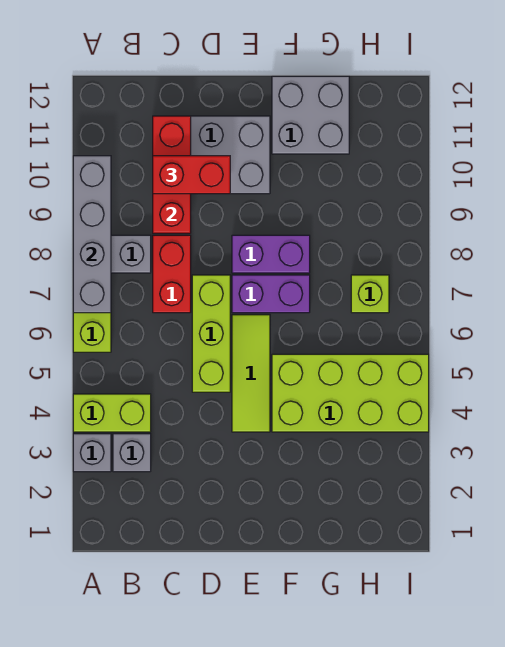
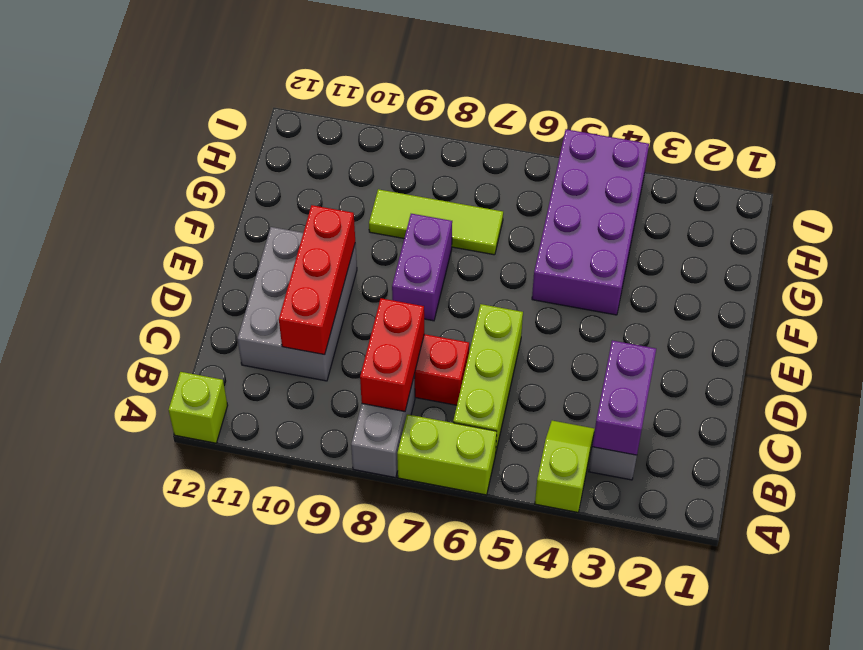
grey 1x1 brick [73,434,111,472] -> none
lime 1x2 brick [73,394,151,432] -> lime 1x2 slope [535,421,595,512]
grey 1x4 brick [73,156,111,313] -> none
red 1x3 brick [153,116,191,233] -> red 1x3 brick turned to [279,205,355,355]
red 1x2 brick [153,156,230,194] -> red 1x2 brick moved to [360,298,424,411]
lime 1x3 brick [192,275,230,392] -> lime 1x3 brick turned to [453,304,523,451]
lime 1x3 tile [232,315,270,432] -> lime 1x3 tile moved to [369,189,503,255]
purple 1x2 brick [232,275,310,313] -> purple 1x2 brick moved to [592,341,656,455]
lime 2x4 brick [272,354,429,432] -> purple 2x4 brick [532,129,649,315]
grey 2x2 brick [272,76,349,154] -> none
lime 1x1 brick [351,275,389,313] -> lime 1x1 brick moved to [169,372,228,443]

